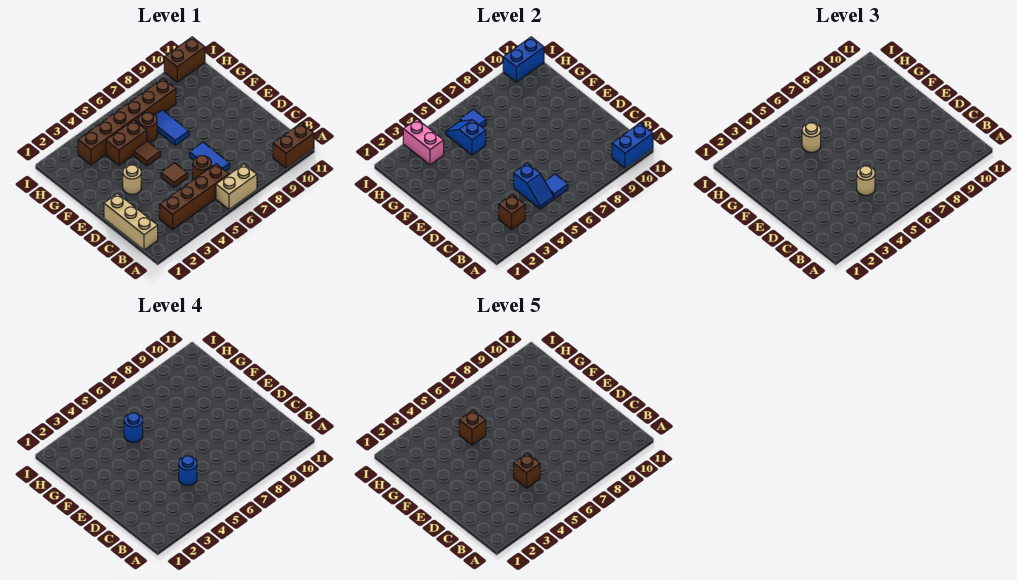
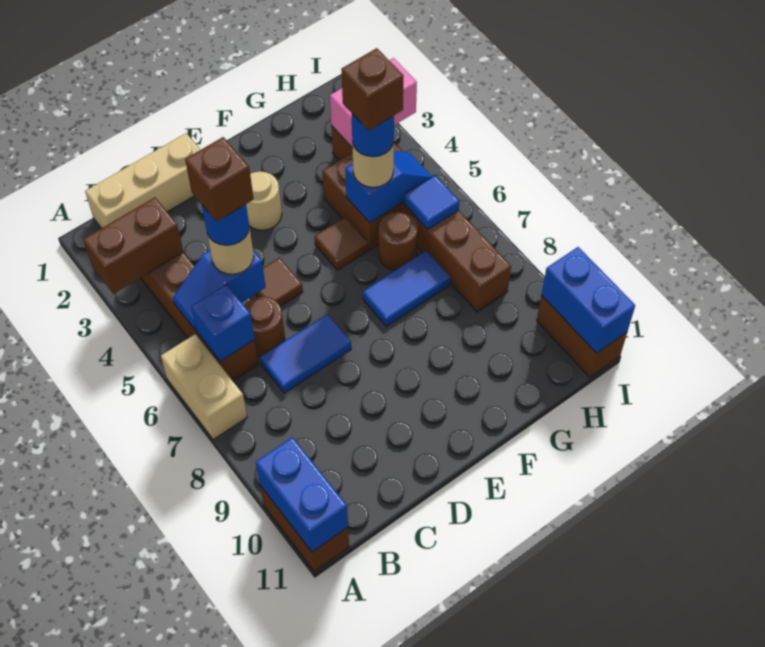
brown 1x1 brick [499,195,525,229] -> brown 1x2 brick [83,197,183,294]
blue 1x1 tile [545,174,568,199] -> blue 1x1 brick [191,285,255,361]

